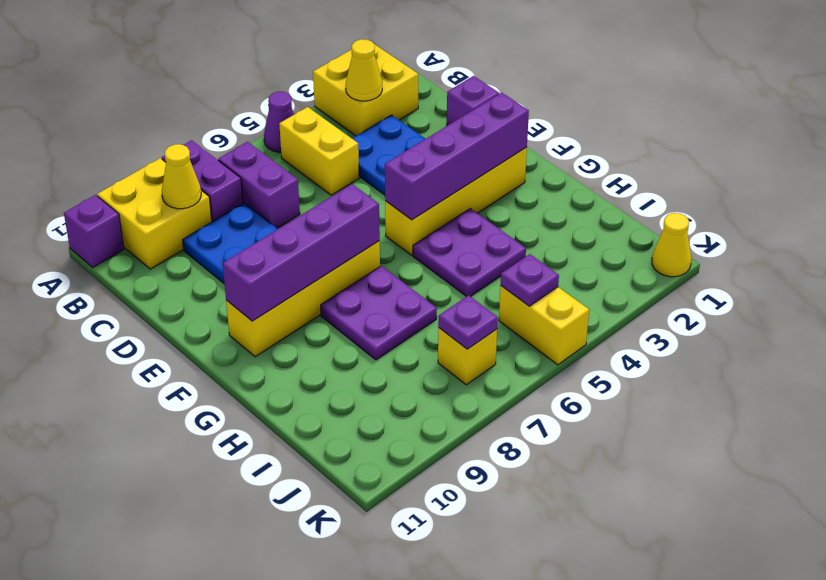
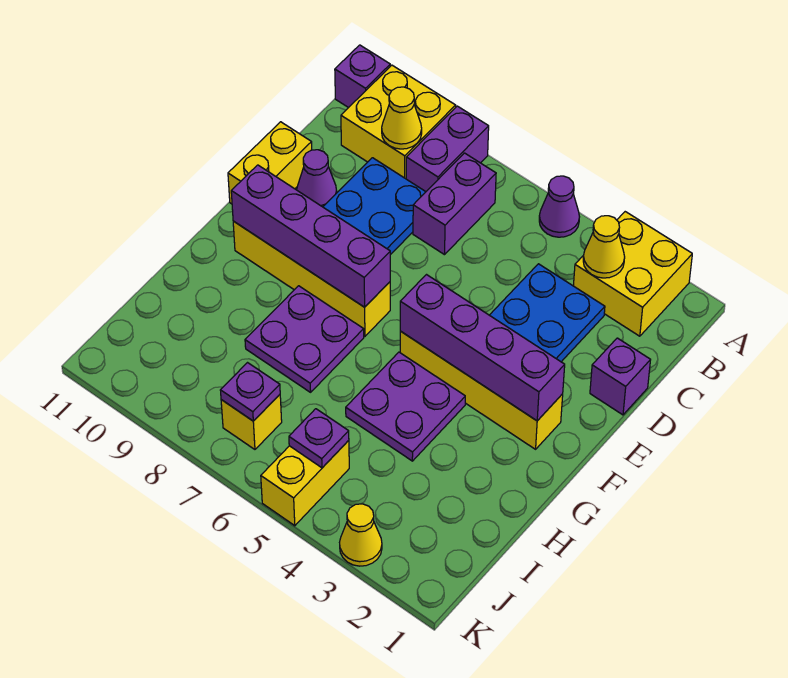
yellow 1x2 brick [279,107,359,195] -> yellow 1x2 brick moved to [228,122,312,204]
none -> purple 1x1 cone [297,150,337,207]
yellow 1x1 cone [652,213,691,277] -> yellow 1x1 cone moved to [340,504,382,566]

